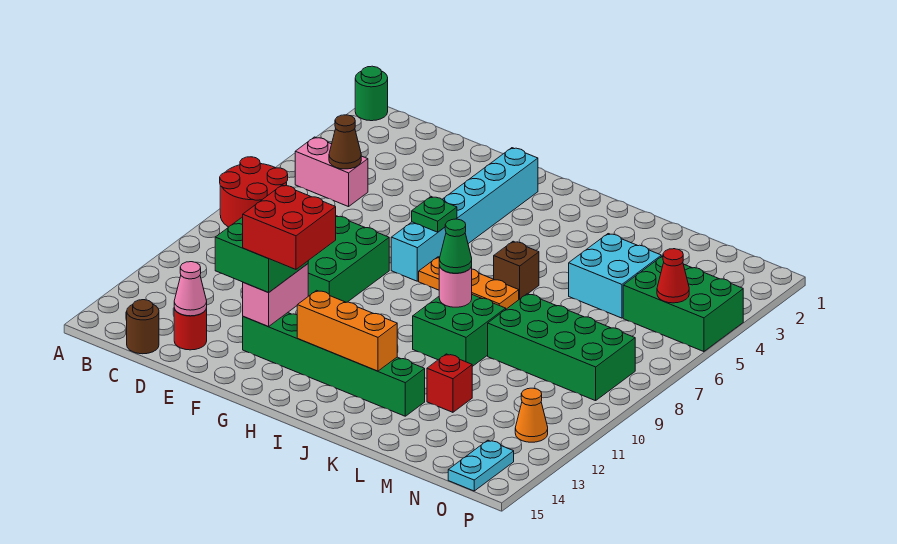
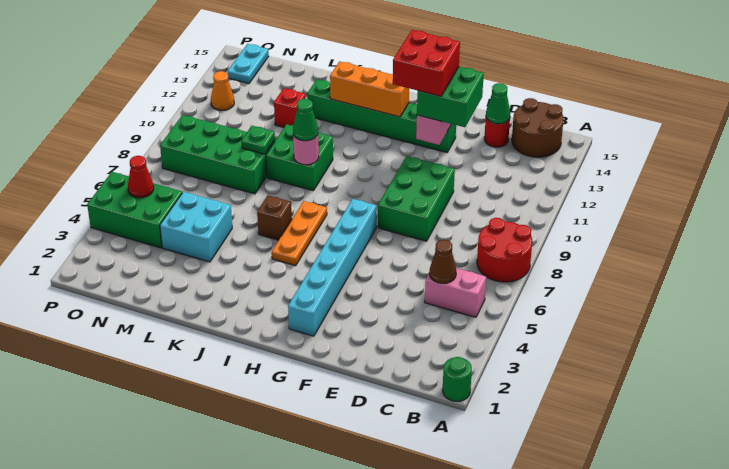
brown 1x1 round brick [127,300,159,354] -> brown 2x2 round brick [512,98,564,157]
pink 1x1 cone [174,262,207,316] -> green 1x1 cone [486,83,510,124]
green 1x1 plate [412,197,457,232] -> green 1x1 plate moved to [242,126,275,154]
orange 1x3 plate [419,257,519,309] -> orange 1x3 plate turned to [272,201,327,266]

